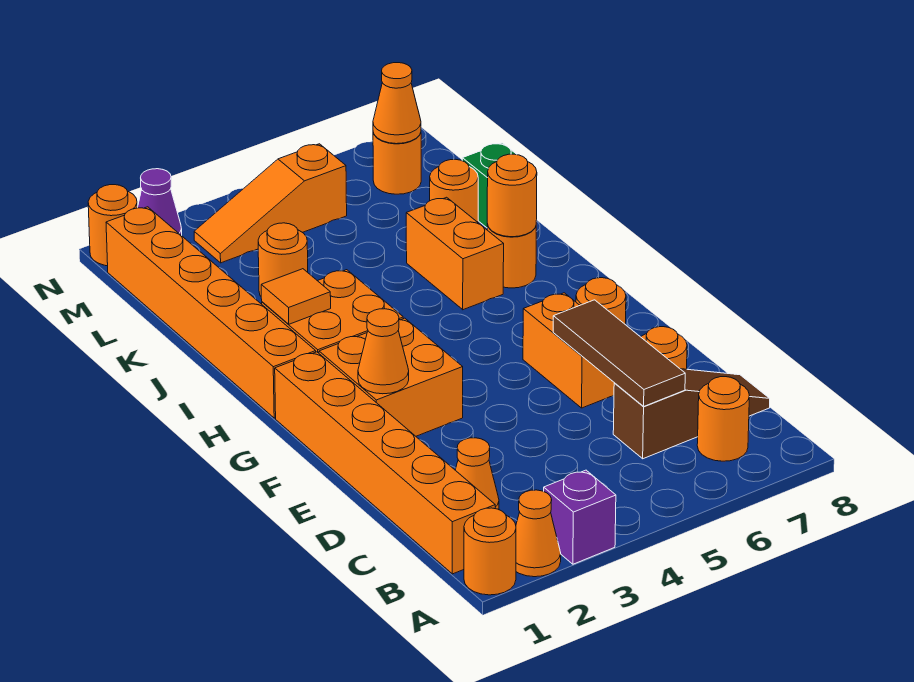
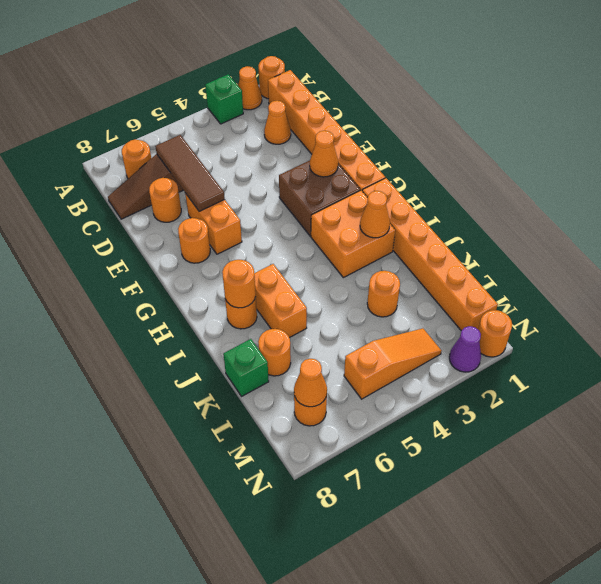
purple 1x1 brick [544,470,616,564] -> green 1x1 brick [205,74,243,124]
orange 2x2 brick [319,318,463,436] -> brown 2x2 brick [279,160,360,236]
orange 1x1 tile [261,269,331,324] -> orange 1x1 cone [360,191,390,238]

